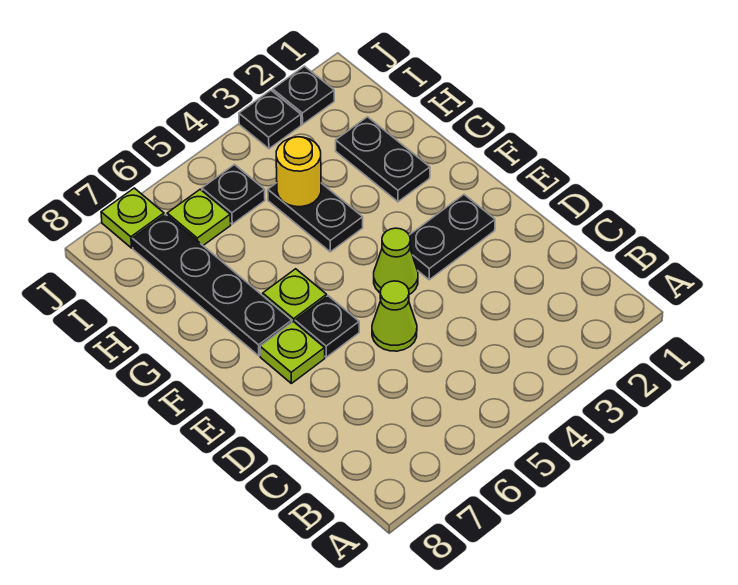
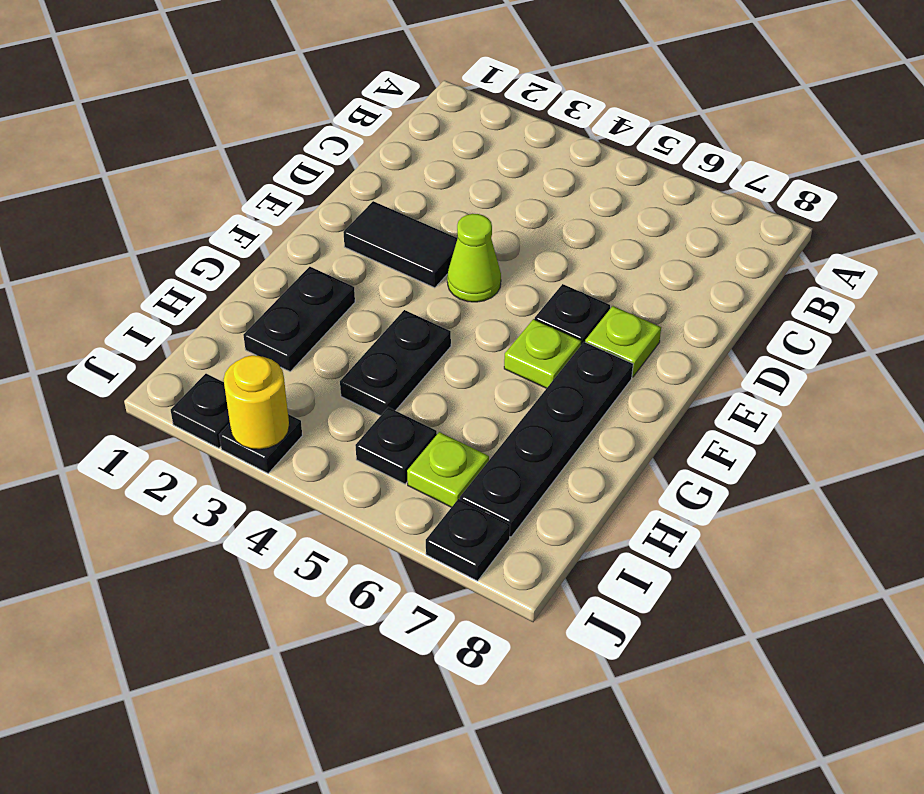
lime 1x1 cone [372,281,417,351] -> none
black 1x2 plate [409,195,495,280] -> black 1x2 tile [343,201,458,288]
yellow 1x1 round brick [276,137,321,207] -> yellow 1x1 round brick moved to [224,355,289,449]
lime 1x1 plate [101,188,164,248] -> black 1x1 plate [426,499,510,581]

